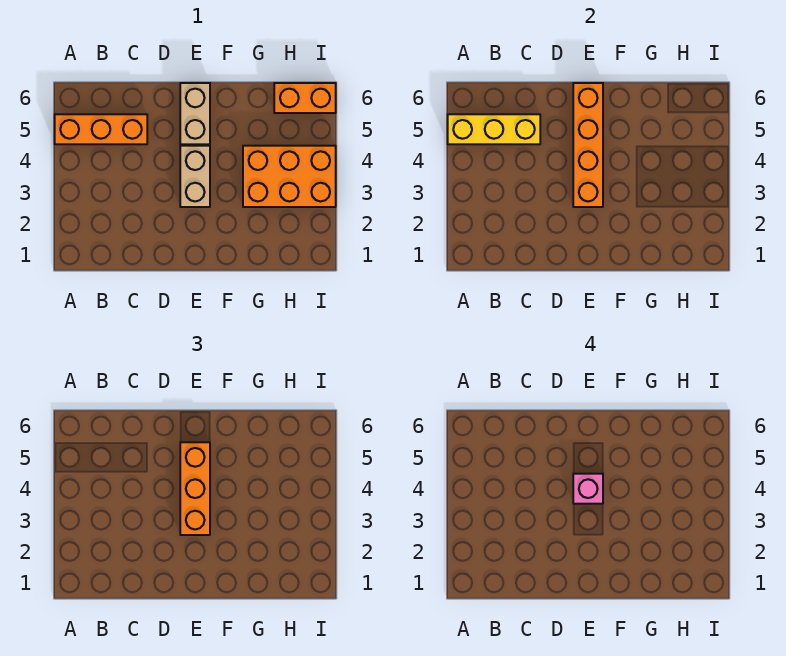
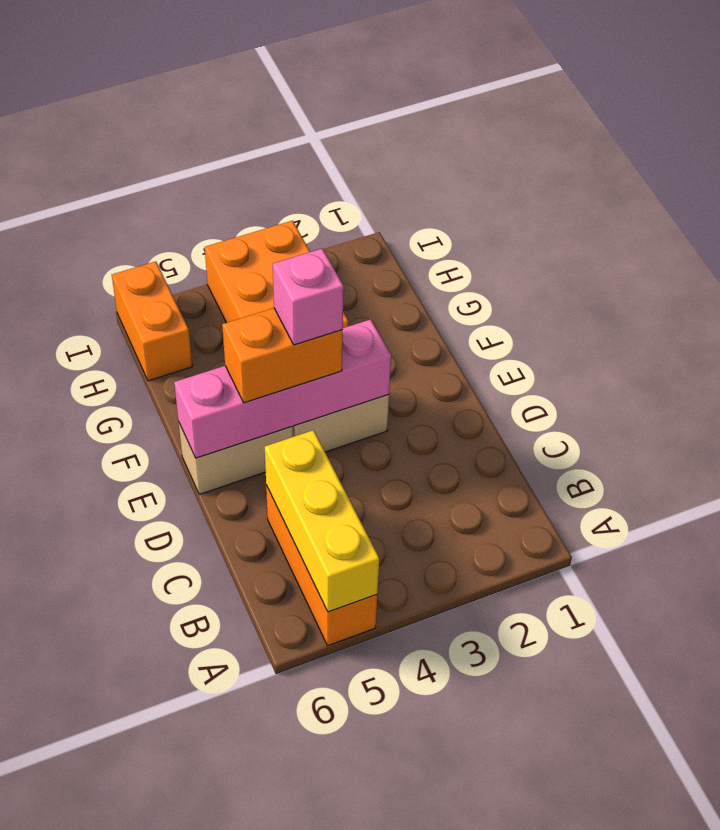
orange 1x4 brick [573,83,603,207] -> pink 1x4 brick [174,319,391,458]
orange 1x3 brick [180,442,210,535] -> orange 1x2 brick [222,308,343,403]

